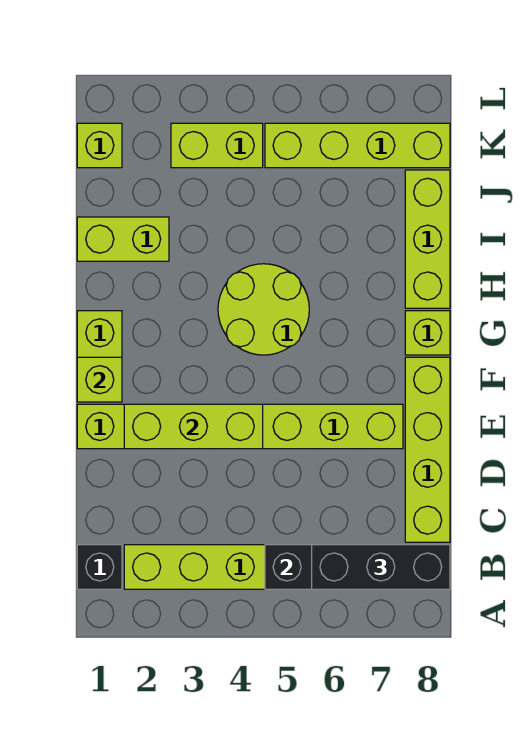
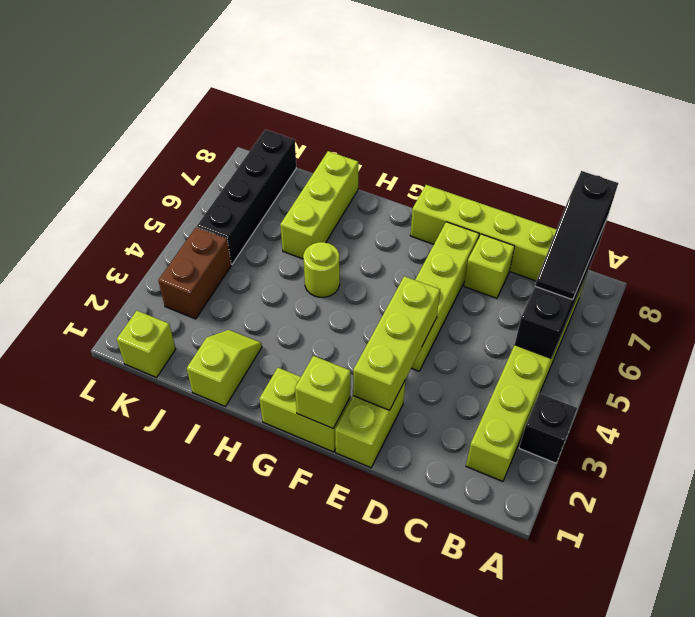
black 1x1 brick [77,545,122,589] -> black 1x1 brick moved to [519,393,577,463]
black 1x3 brick [312,545,450,589] -> black 1x3 slope [535,171,618,300]
lime 2x2 round brick [218,264,309,355] -> lime 1x1 round brick [303,242,340,297]
lime 1x1 brick [405,311,450,355] -> lime 1x1 brick moved to [464,234,515,298]
lime 1x3 brick [405,170,450,308] -> lime 1x3 brick turned to [280,151,358,259]
lime 1x2 brick [77,217,169,261] -> lime 1x2 slope [187,330,262,406]
lime 1x2 brick [171,123,263,168] -> brown 1x2 brick [158,227,231,319]
lime 1x4 brick [265,123,450,168] -> black 1x4 brick [197,130,296,264]

